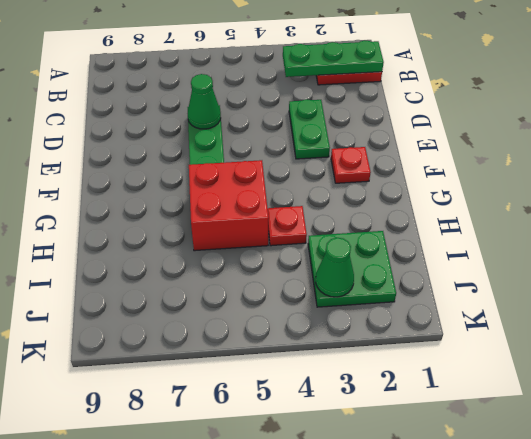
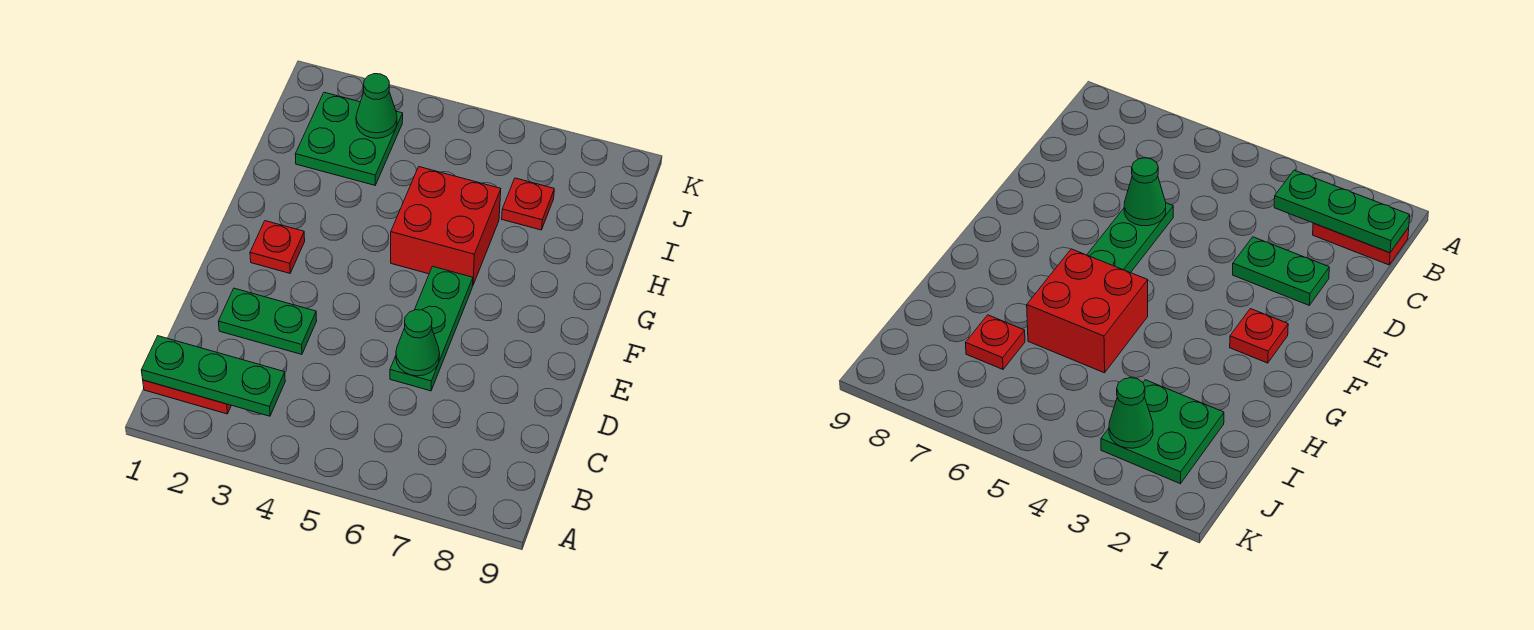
green 1x2 plate [289,99,330,159] -> green 1x2 plate turned to [218,288,317,354]
red 1x1 plate [268,206,307,246] -> red 1x1 plate moved to [502,178,554,230]

